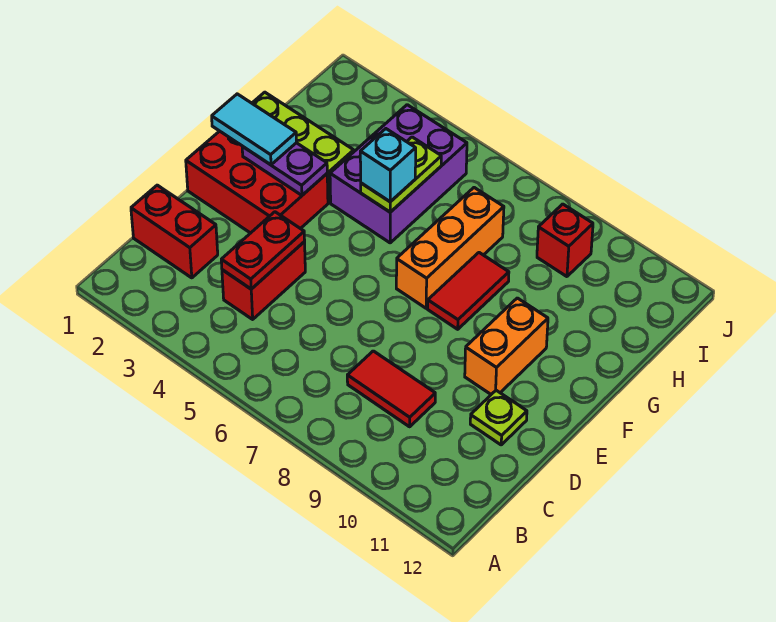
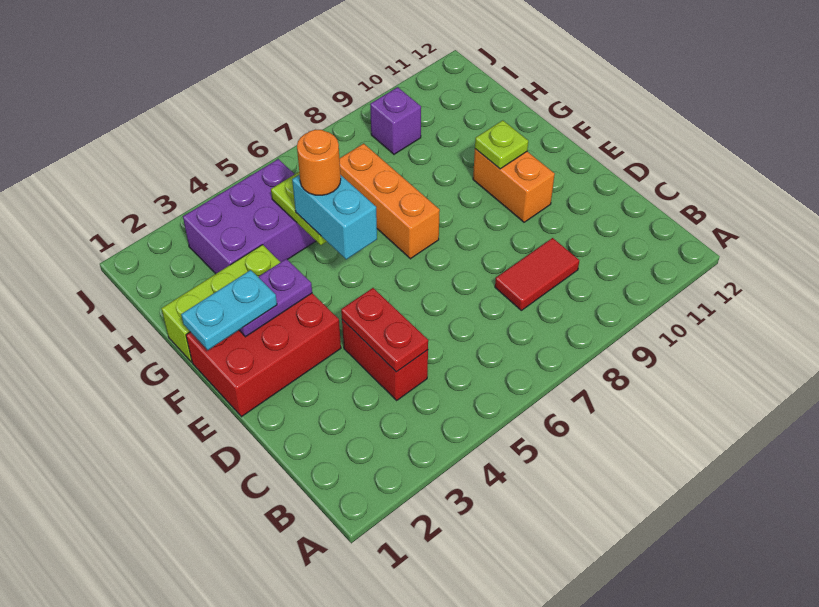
red 1x2 brick [131,185,218,278] -> none
lime 1x1 plate [470,390,527,445] -> lime 1x1 plate moved to [475,120,528,169]
cyan 1x2 tile [212,94,297,165] -> cyan 1x2 plate [181,270,277,350]
red 1x2 tile [428,253,509,329] -> none
purple 2x3 brick [330,105,467,243] -> purple 2x3 brick turned to [183,159,316,274]
cyan 1x1 brick [360,129,416,202] -> cyan 1x2 brick [292,175,377,259]
none -> orange 1x1 round brick [297,130,341,195]
red 1x1 brick [537,204,593,277] -> purple 1x1 brick [370,87,421,154]

